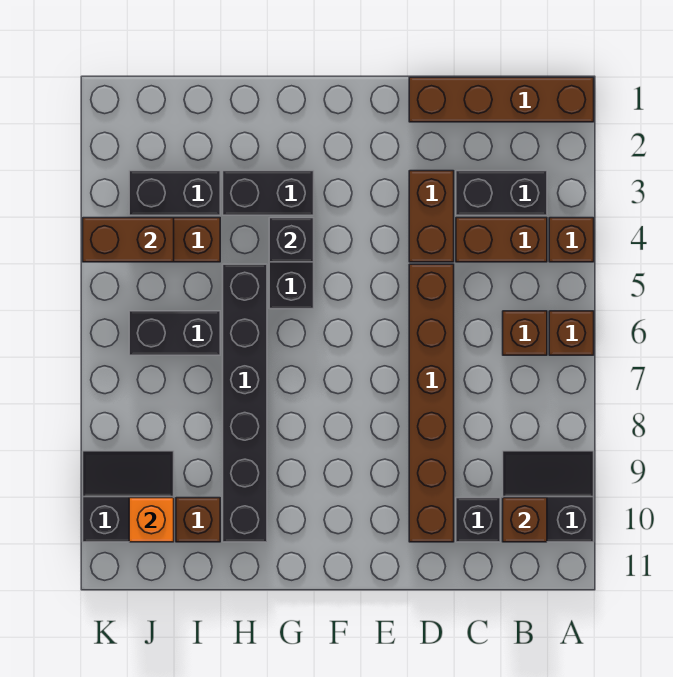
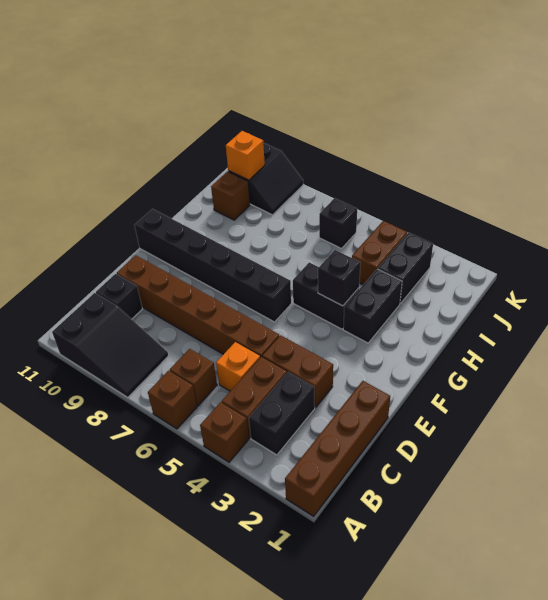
black 2x2 slope [503,451,594,542] -> black 2x3 slope [52,293,168,397]
brown 1x1 brick [503,498,547,542] -> none
none -> orange 1x1 brick [216,342,260,391]
black 1x6 brick [223,264,267,542] -> black 1x6 brick moved to [135,209,291,322]
black 1x2 brick [129,311,220,355] -> black 1x1 brick [319,198,357,249]
brown 1x2 brick [83,218,174,262] -> none

